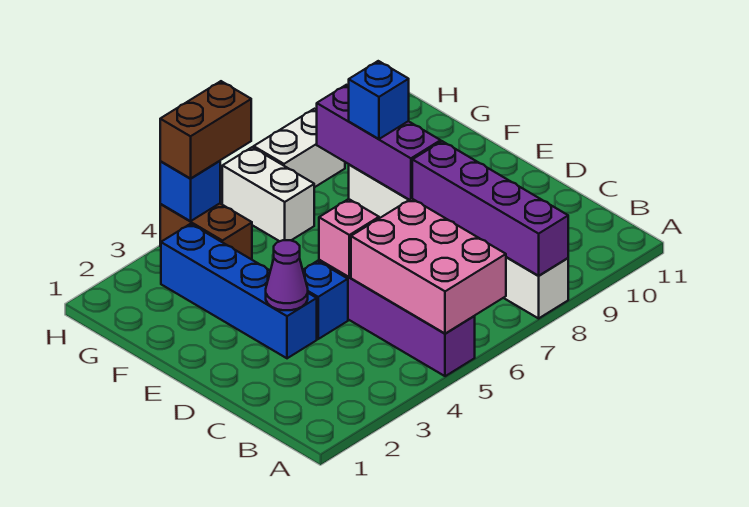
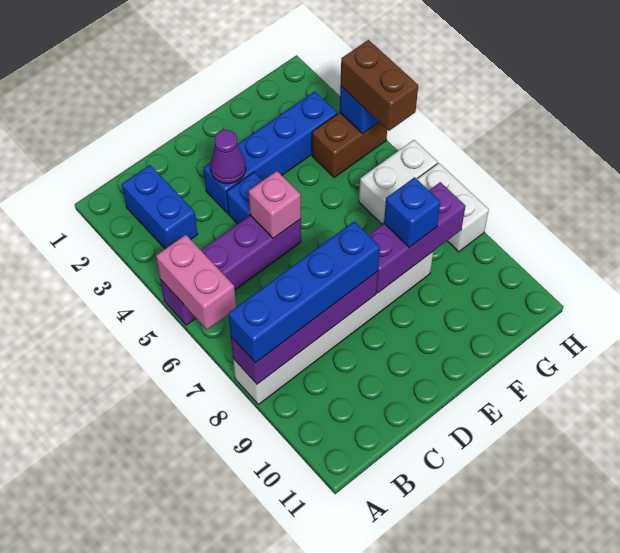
pink 2x3 brick [351,199,506,334] -> pink 1x2 brick [156,235,236,330]
none -> blue 1x4 brick [228,221,380,363]
none -> blue 1x2 brick [122,165,198,249]

